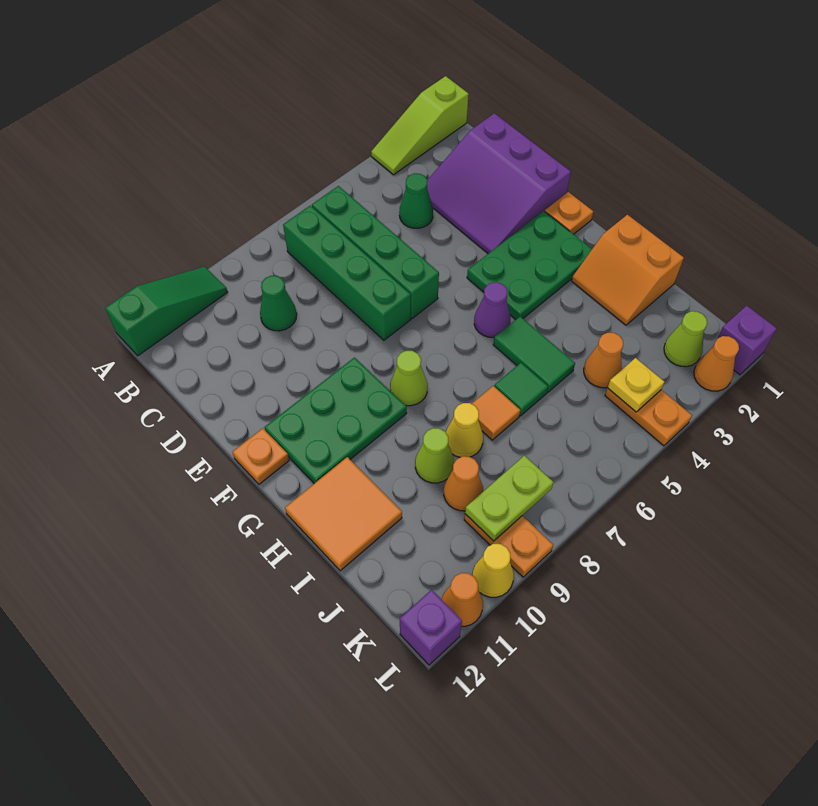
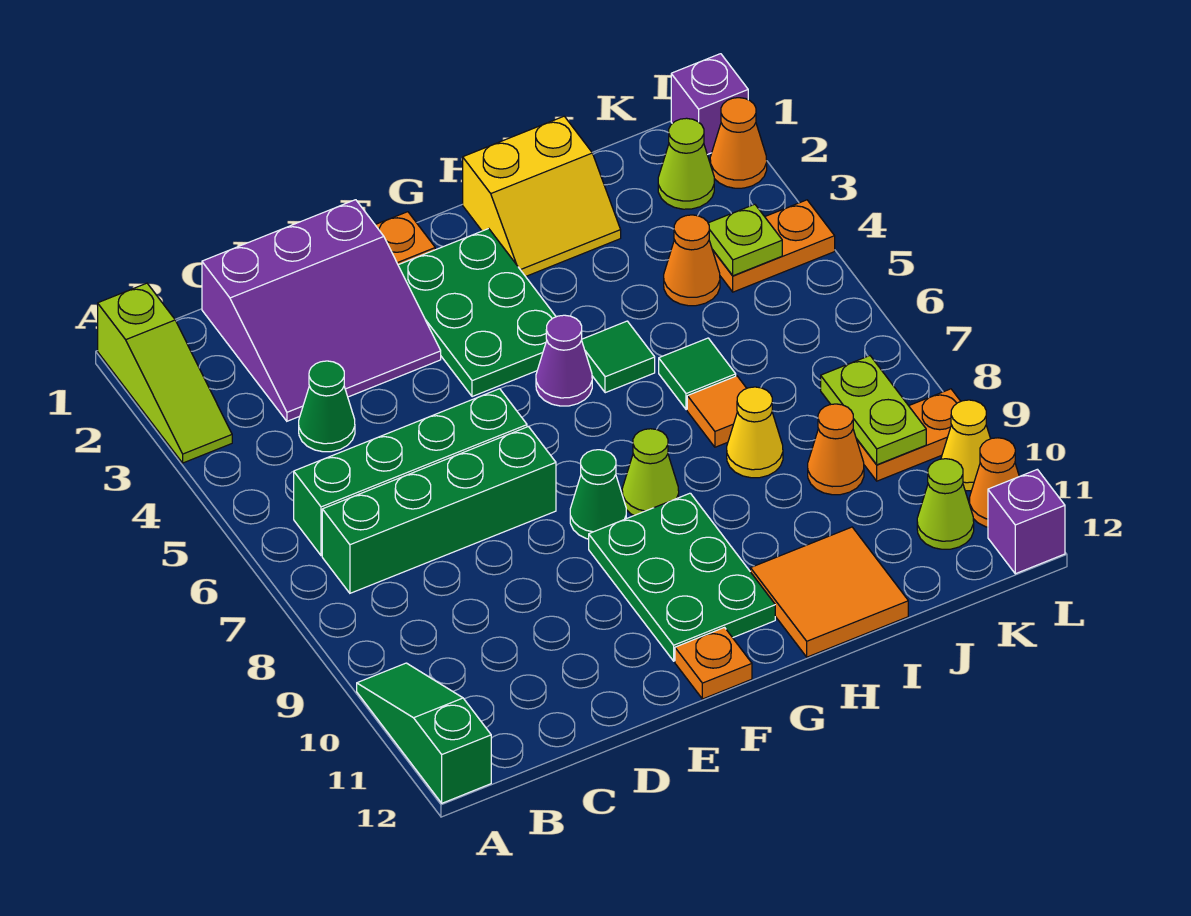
green 1x1 cone [260,276,297,331] -> green 1x1 cone moved to [570,450,626,539]
orange 2x2 slope [572,215,684,325] -> yellow 2x2 slope [463,116,621,277]
green 1x2 tile [493,316,575,392] -> green 1x1 tile [582,321,655,393]
lime 1x1 cone [415,428,454,483] -> lime 1x1 cone moved to [917,459,974,549]
yellow 1x1 plate [608,358,664,412] -> lime 1x1 plate [708,204,782,276]

